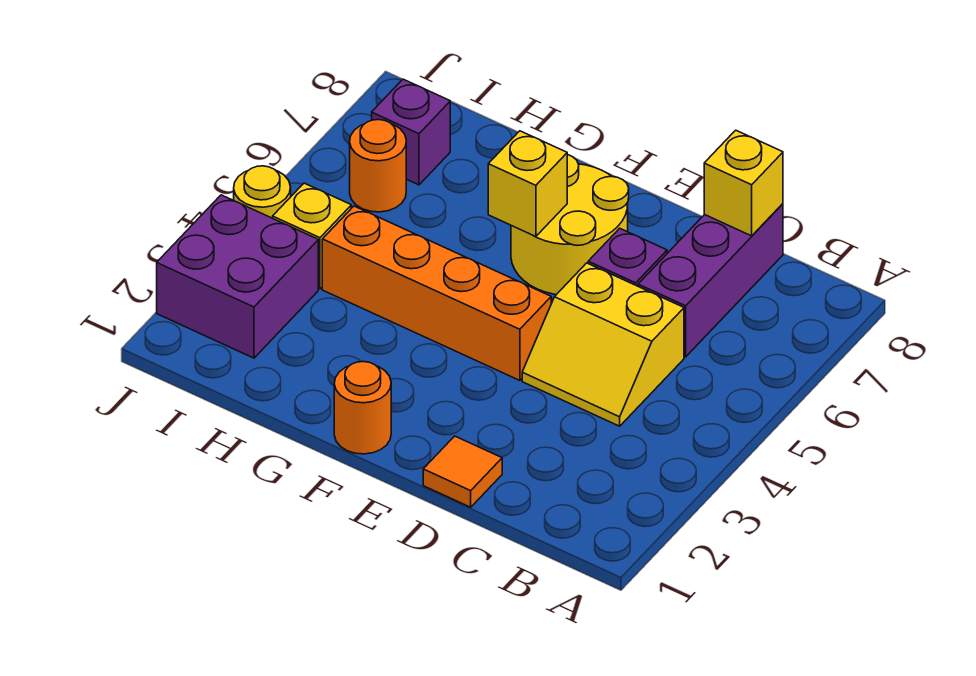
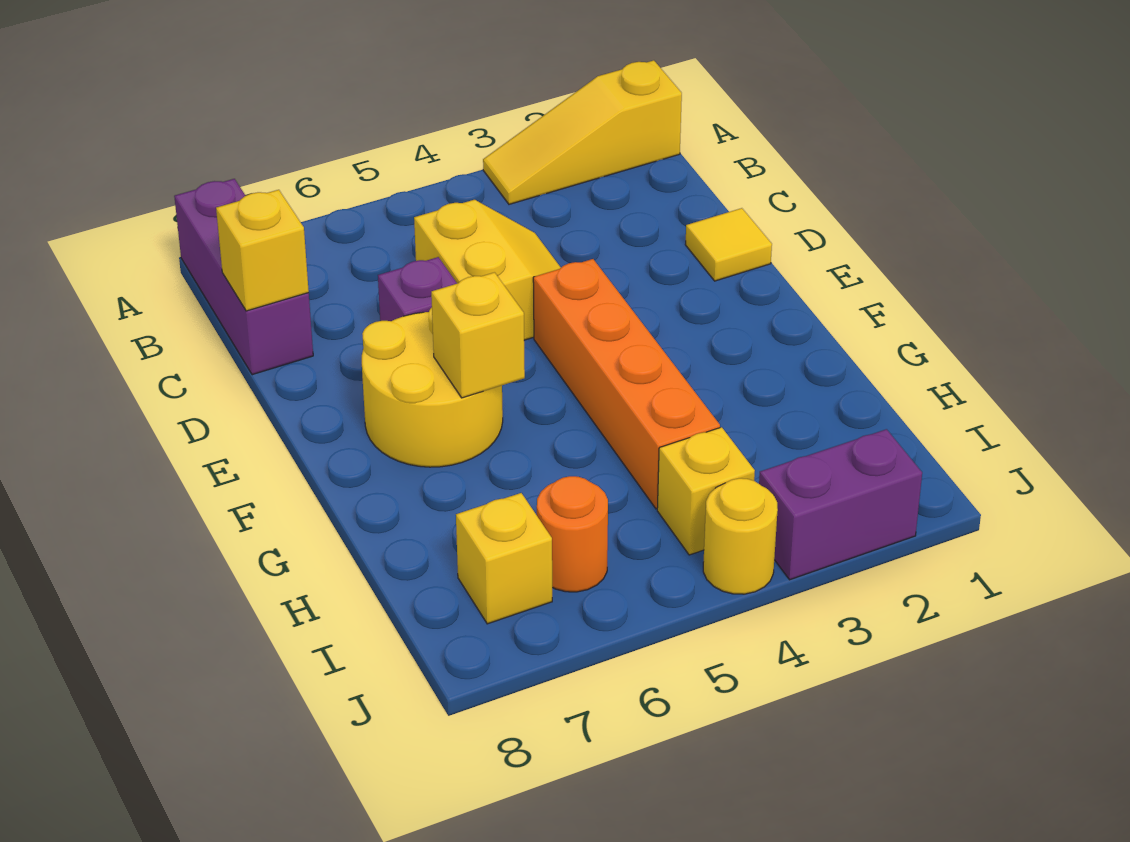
none -> yellow 1x3 slope [483,60,682,204]
purple 1x3 brick [638,204,783,357] -> purple 1x3 brick turned to [174,179,313,375]
orange 1x1 tile [423,436,502,507] -> yellow 1x1 tile [685,208,772,281]
orange 1x1 round brick [334,362,391,454] -> none
purple 2x2 brick [157,195,318,358] -> purple 1x2 brick [759,429,922,580]
purple 1x1 brick [372,79,450,185] -> yellow 1x1 brick [456,493,552,624]

